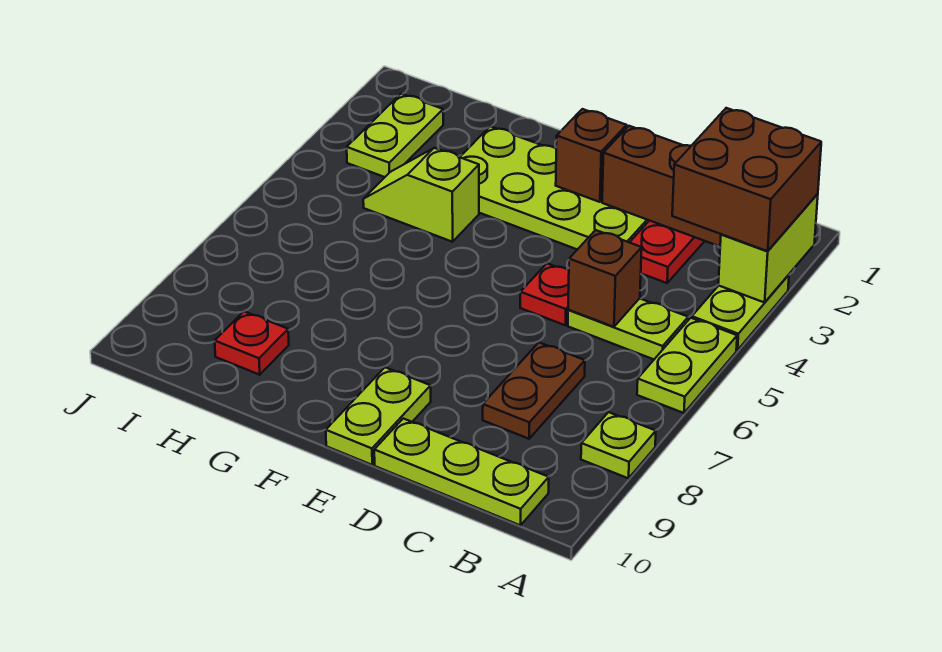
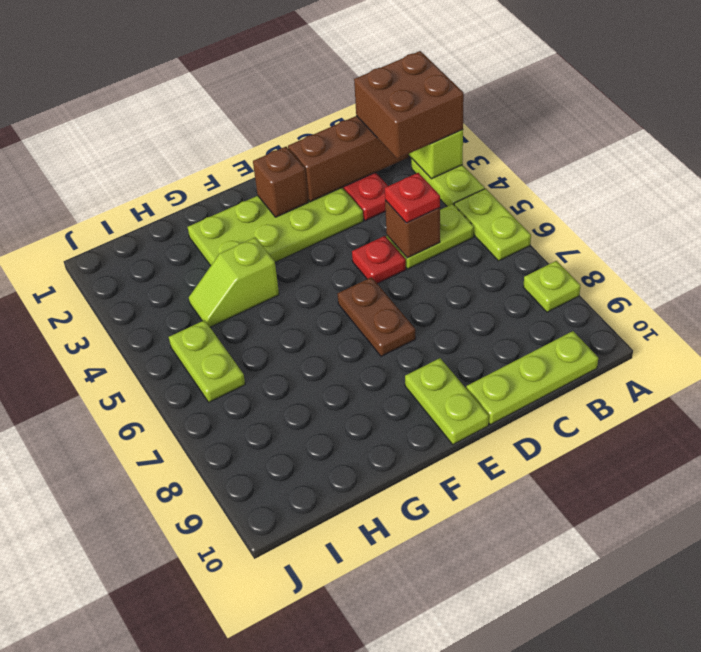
brown 1x2 plate [483,343,585,439] -> brown 1x2 plate moved to [338,277,416,356]
red 1x1 plate [215,311,289,375] -> red 1x1 plate moved to [385,173,440,223]
lime 1x2 plate [347,94,443,177] -> lime 1x2 plate moved to [169,320,245,402]

